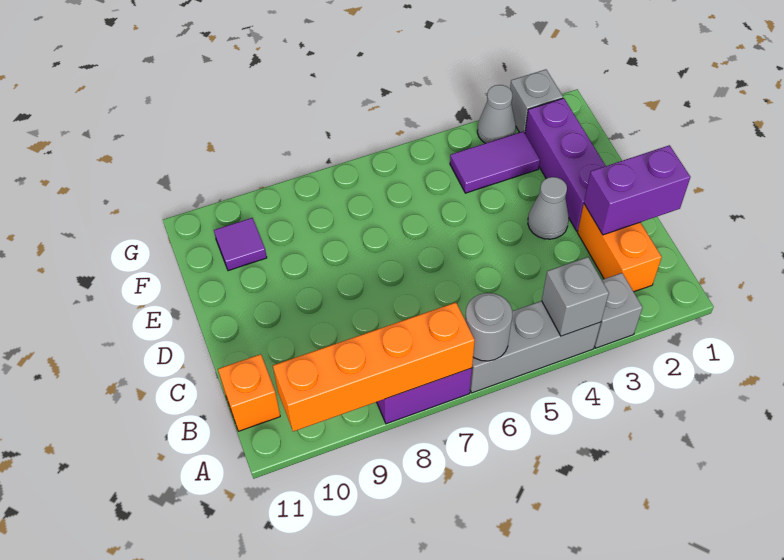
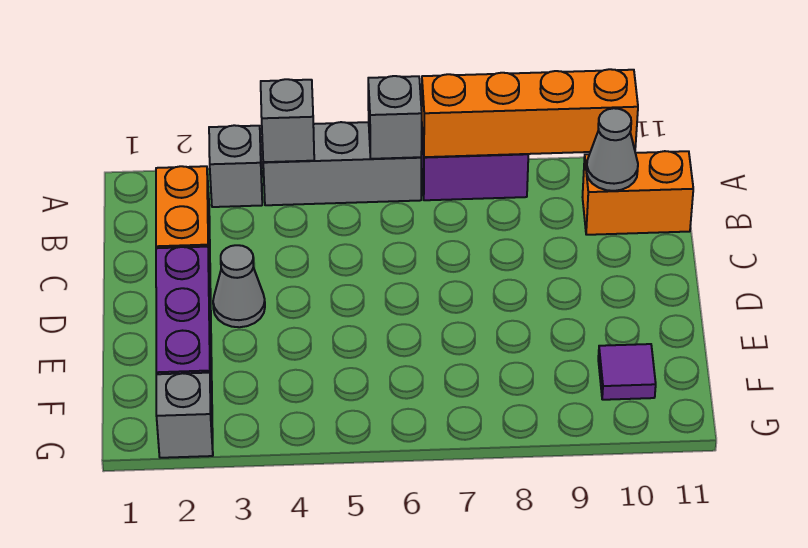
grey 1x1 round brick [465,293,512,361] -> grey 1x1 brick [368,76,422,159]
orange 1x1 brick [218,354,280,431] -> orange 1x2 brick [583,151,693,235]
purple 1x2 brick [584,145,690,235] -> none
purple 1x2 tile [450,131,540,193] -> none
grey 1x1 cone [477,85,516,143] -> grey 1x1 cone moved to [587,108,638,191]

